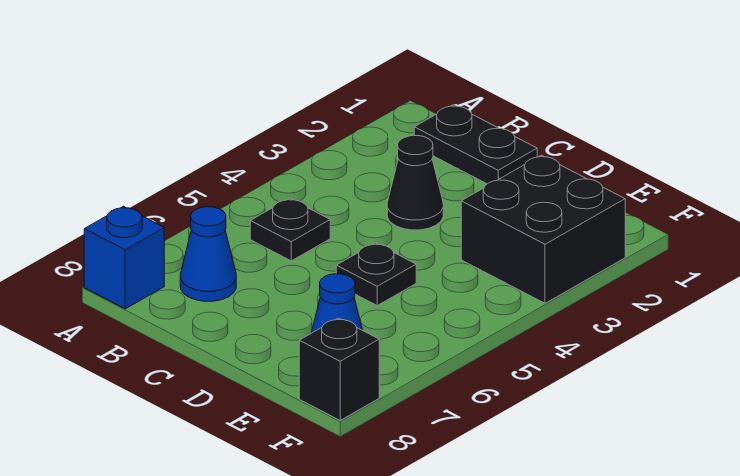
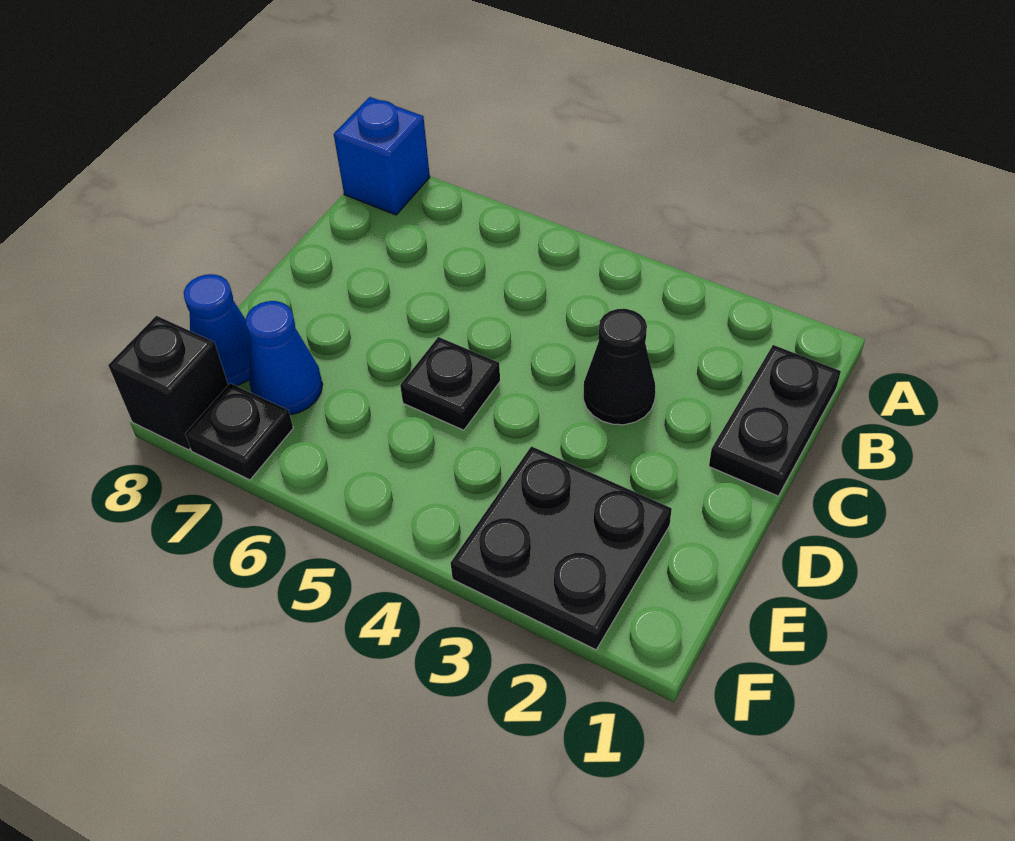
black 1x1 plate [250,198,330,261] -> black 1x1 plate moved to [185,383,293,480]
blue 1x1 cone [180,207,236,301] -> blue 1x1 cone moved to [184,274,251,386]
black 2x2 brick [461,155,625,303] -> black 2x2 plate [451,446,672,650]

